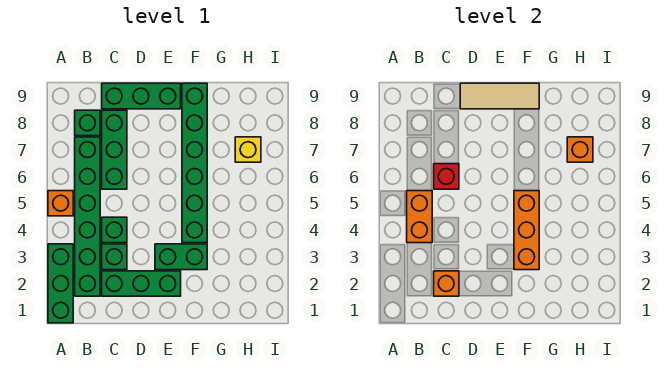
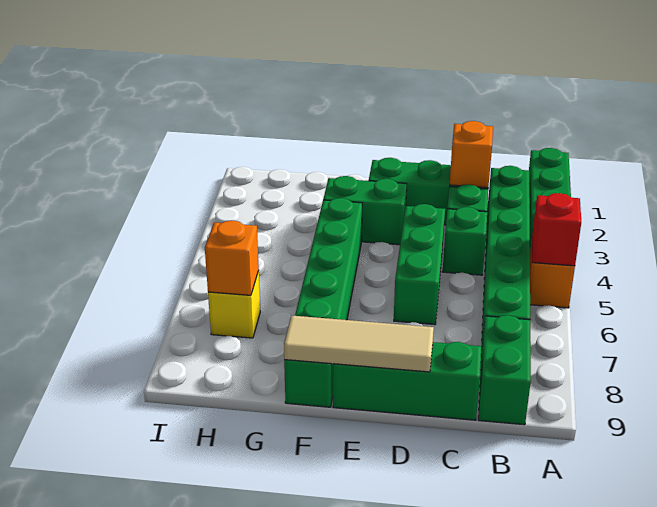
orange 1x2 brick [407,191,432,243] -> none
green 1x1 brick [75,110,100,136] -> green 1x2 brick [478,315,531,425]
green 1x3 brick [102,110,127,189] -> green 1x3 brick moved to [394,204,445,325]
red 1x1 brick [434,164,459,189] -> red 1x1 brick moved to [532,193,581,266]
orange 1x3 brick [514,191,539,270] -> none

